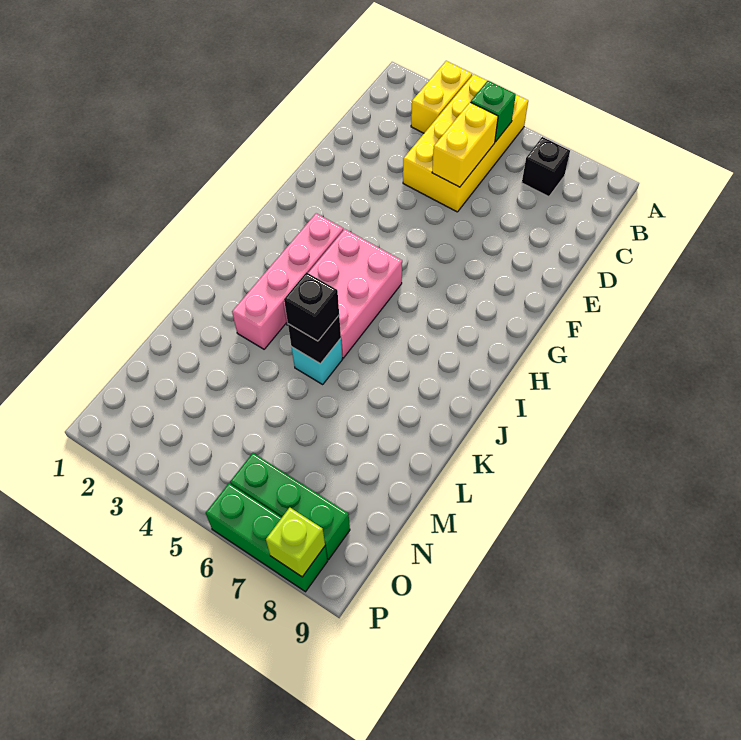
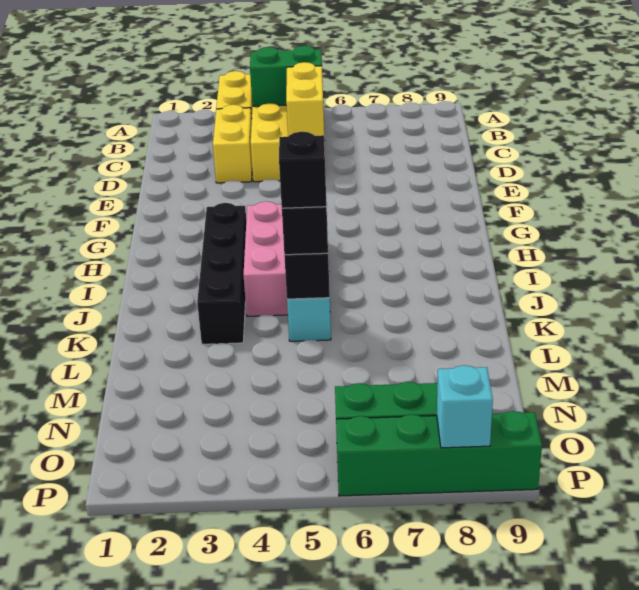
green 1x1 brick [471,81,516,142] -> green 1x2 brick [250,46,322,106]
black 1x1 brick [522,137,570,197] -> black 1x1 brick moved to [279,132,327,208]
none -> yellow 1x2 brick [213,105,252,183]
pink 1x4 brick [232,213,343,349] -> black 1x4 brick [197,203,246,344]
green 1x3 brick [206,483,327,592] -> green 1x4 brick [336,411,542,496]
lime 1x1 brick [266,508,325,577] -> cyan 1x1 brick [437,365,493,448]

